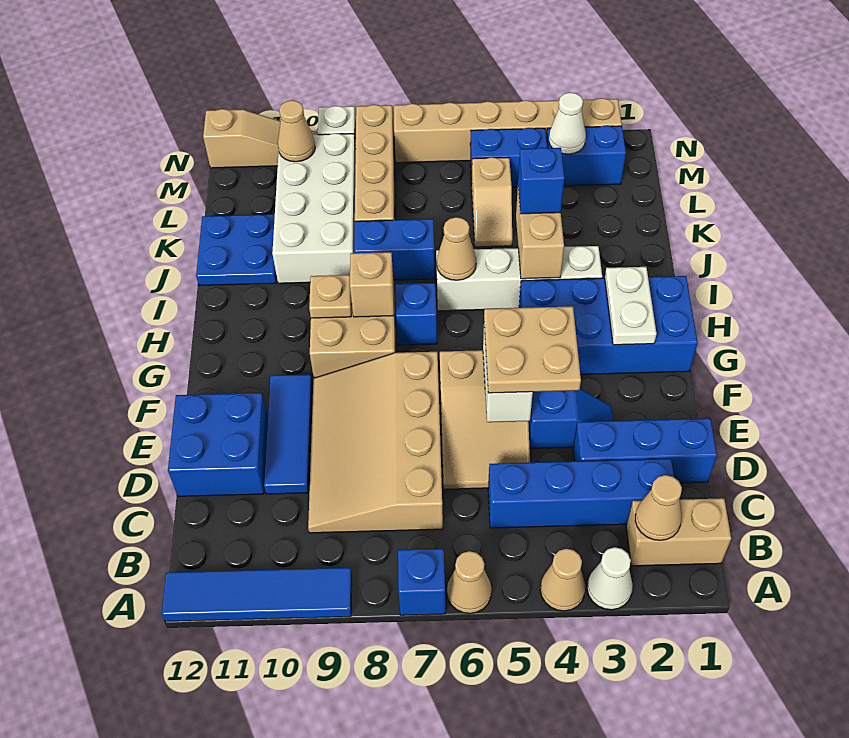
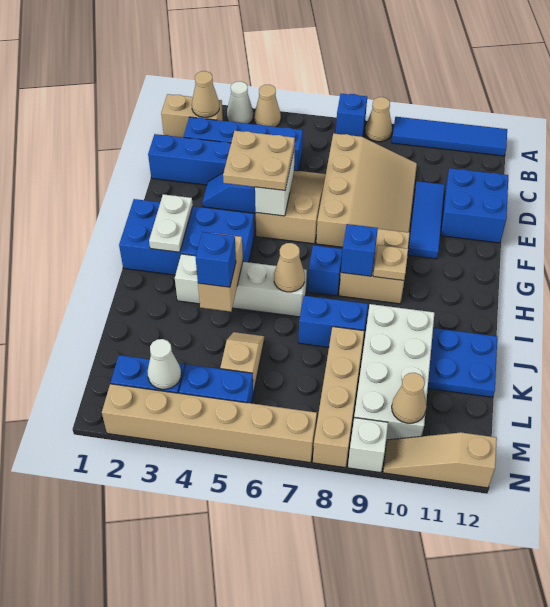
tan 1x1 cone [447,551,492,613] -> tan 1x1 cone moved to [365,97,392,142]
tan 1x1 brick [350,252,394,317] -> blue 1x1 brick [341,224,378,276]

